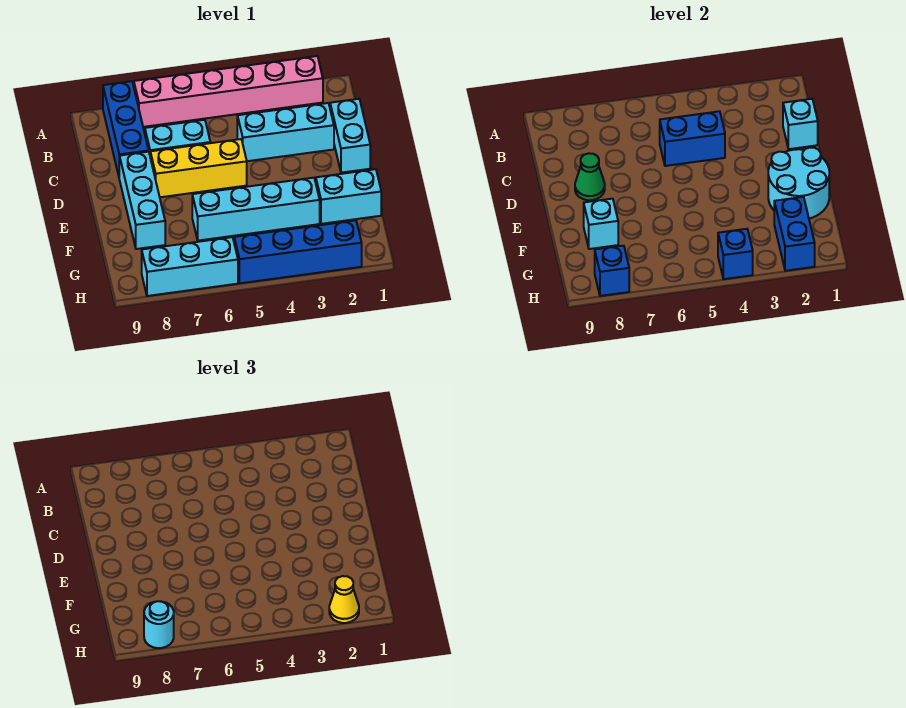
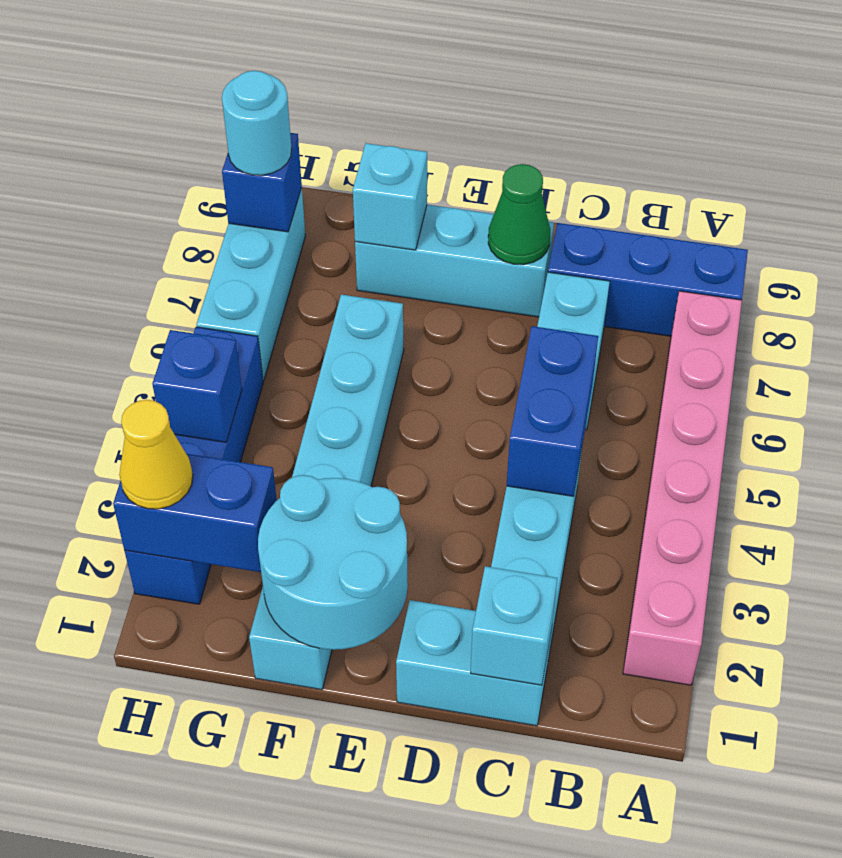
yellow 1x3 brick [150,139,247,197] -> none

